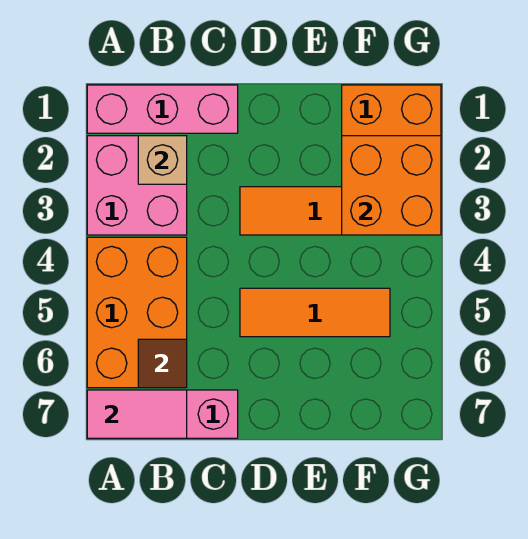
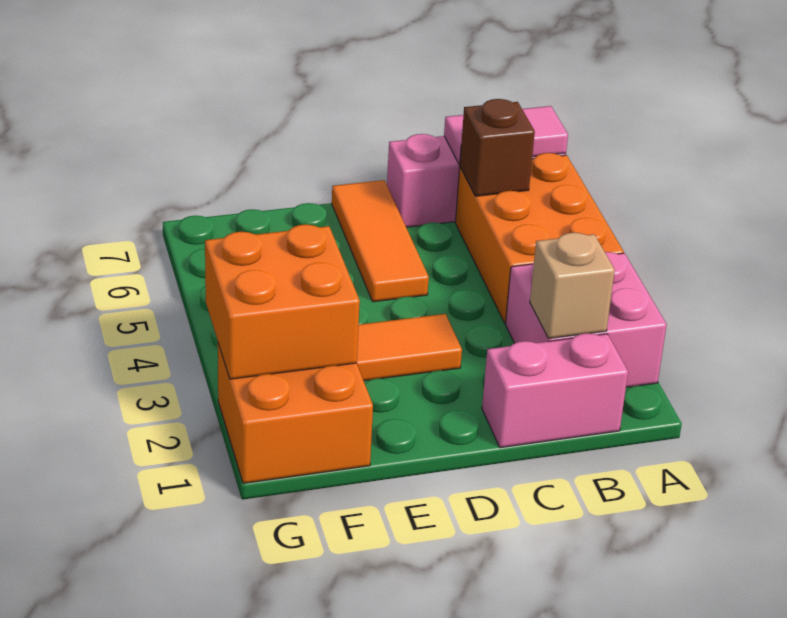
pink 1x3 brick [87,85,238,133] -> pink 1x2 brick [482,333,628,448]
brown 1x1 tile [138,339,187,388] -> brown 1x1 brick [460,99,535,196]
orange 1x3 tile [240,288,390,337] -> orange 1x3 tile turned to [332,180,429,302]

